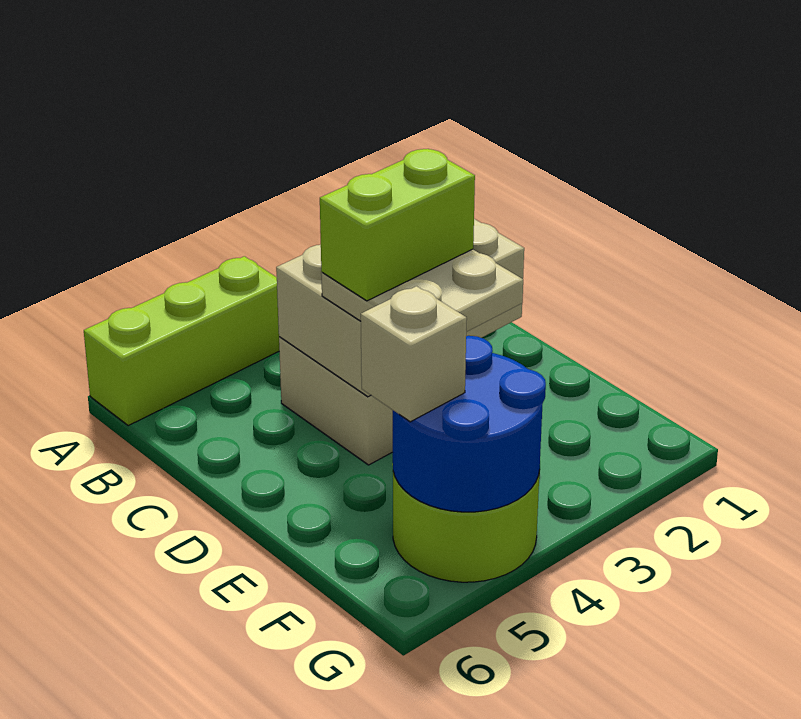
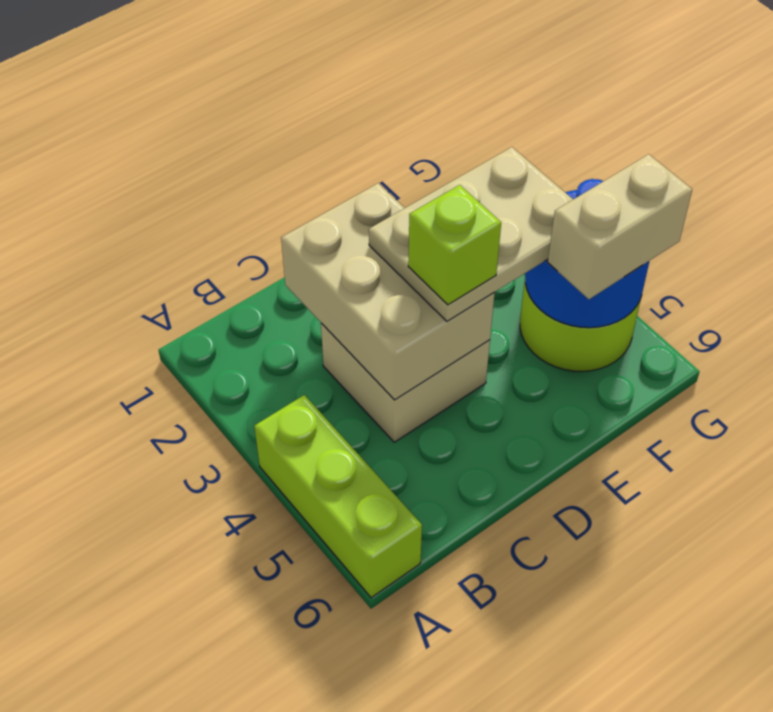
tan 2x2 plate [321,249,523,332] -> tan 2x3 plate [369,147,573,321]
lime 1x2 brick [320,149,475,301] -> lime 1x1 brick [408,185,501,305]
tan 1x1 brick [361,286,467,422] -> tan 1x2 brick [548,154,692,299]

